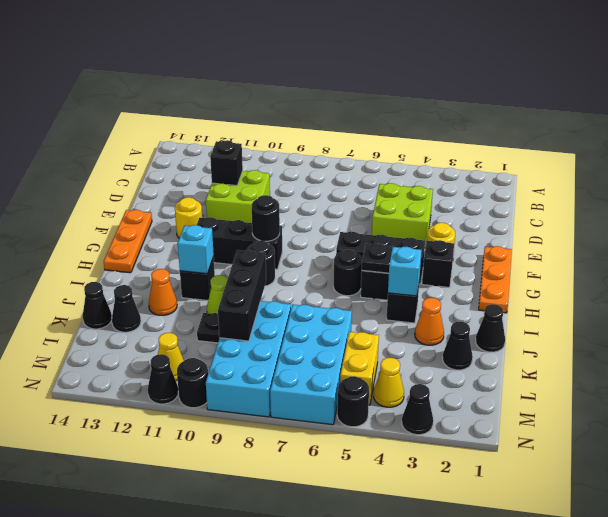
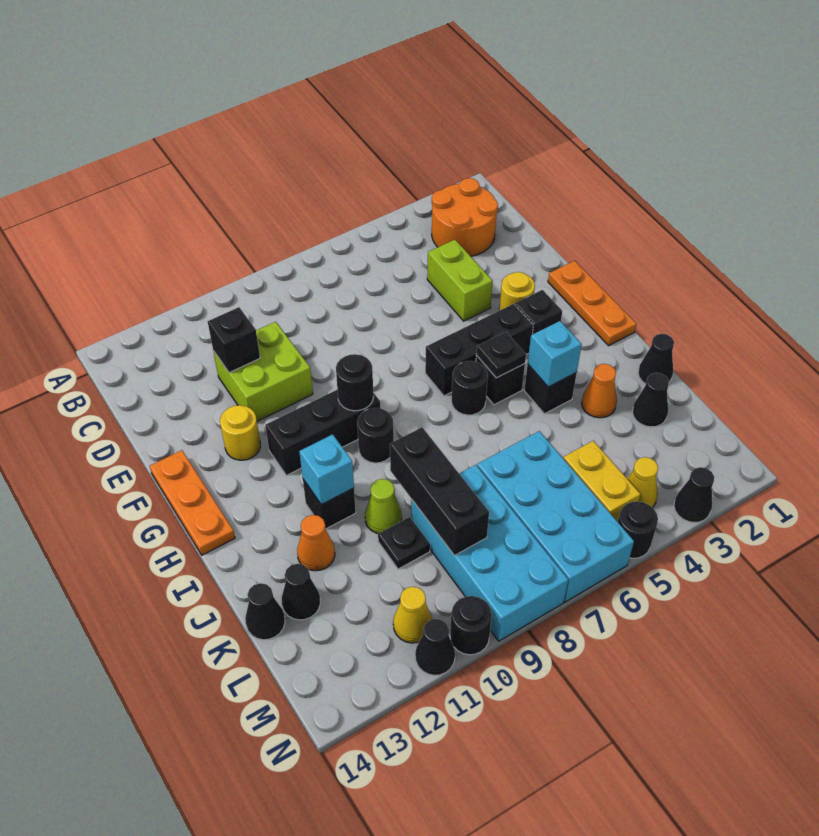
none -> orange 2x2 round brick [432,178,498,256]
lime 2x2 brick [372,183,433,248] -> lime 1x2 brick [427,240,493,321]

